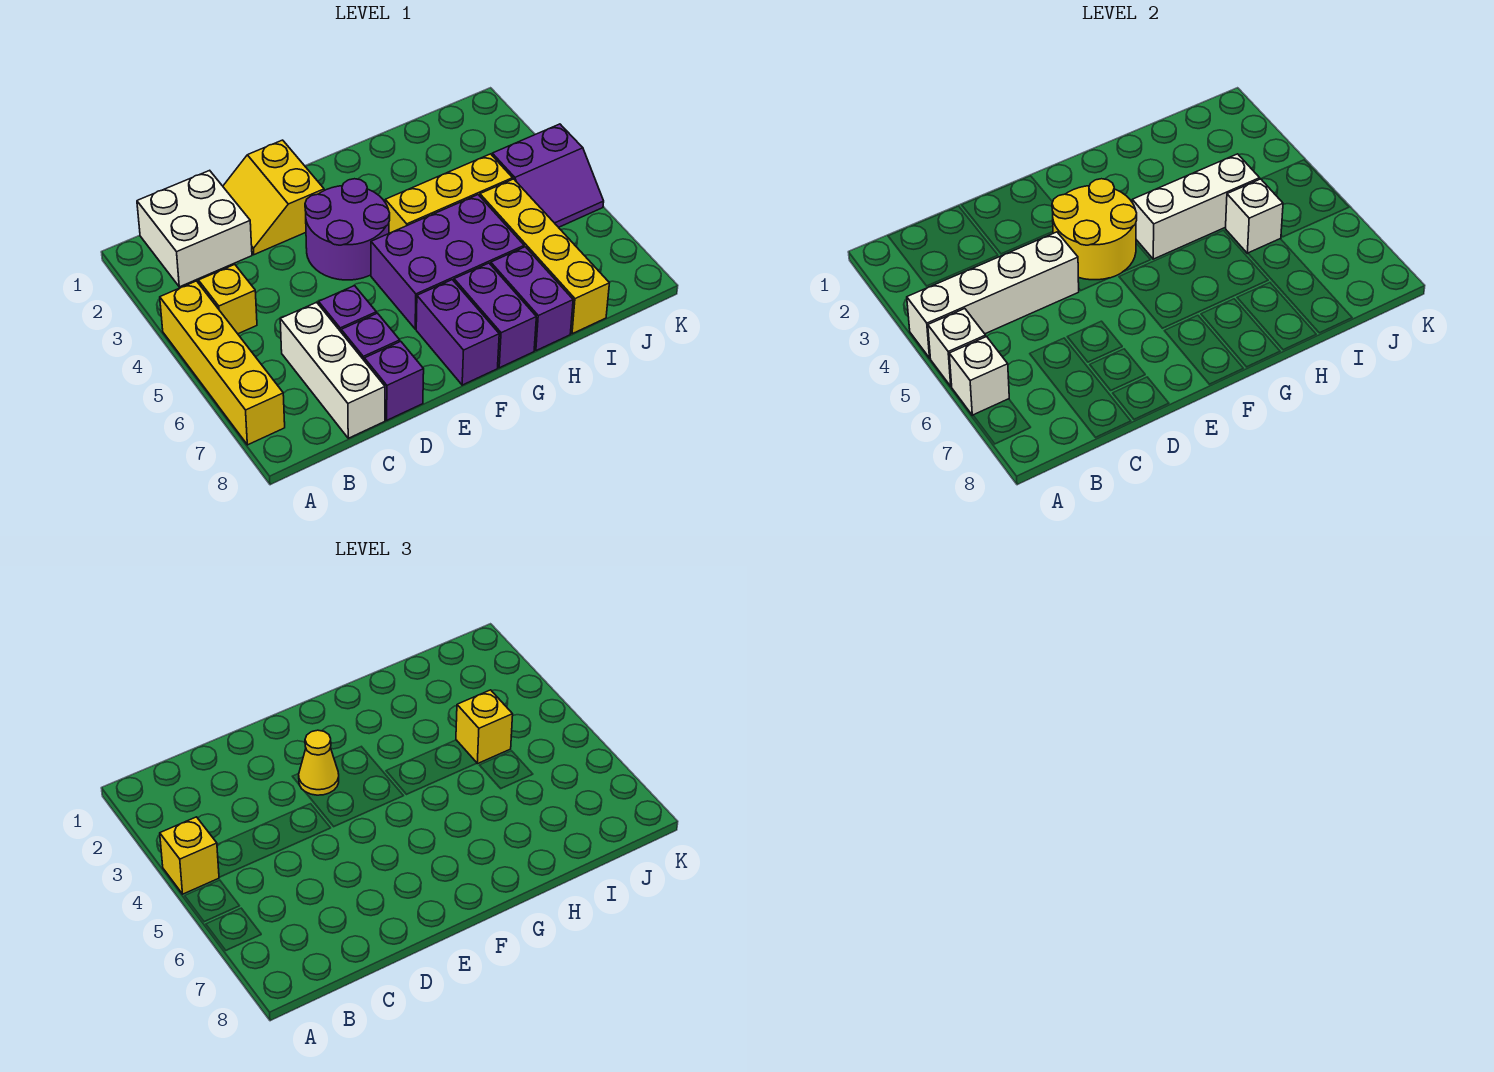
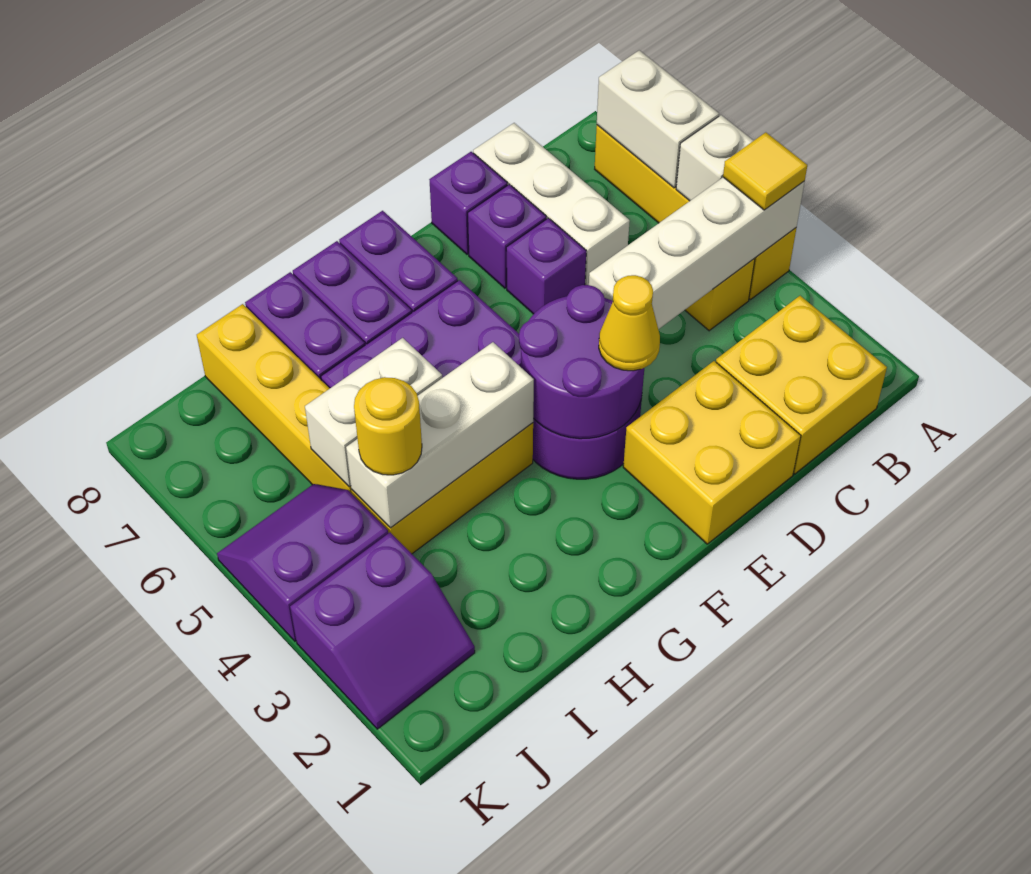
yellow 1x1 brick [160,817,219,894] -> yellow 1x1 tile [723,132,807,210]
white 1x1 brick [949,337,1009,415] -> white 1x2 brick [597,50,719,188]
white 2x2 brick [137,170,252,287] -> yellow 2x2 brick [716,296,887,474]
yellow 2x2 slope [223,140,324,255] -> yellow 2x2 brick [623,361,801,544]
yellow 2x2 round brick [1052,179,1137,280] -> purple 2x2 round brick [519,285,644,439]
yellow 1x1 brick [456,690,513,764] -> yellow 1x1 round brick [354,377,422,475]
white 1x1 brick [1226,179,1283,253] -> white 1x2 brick [305,338,442,487]
none -> purple 2x2 slope [290,533,475,729]

